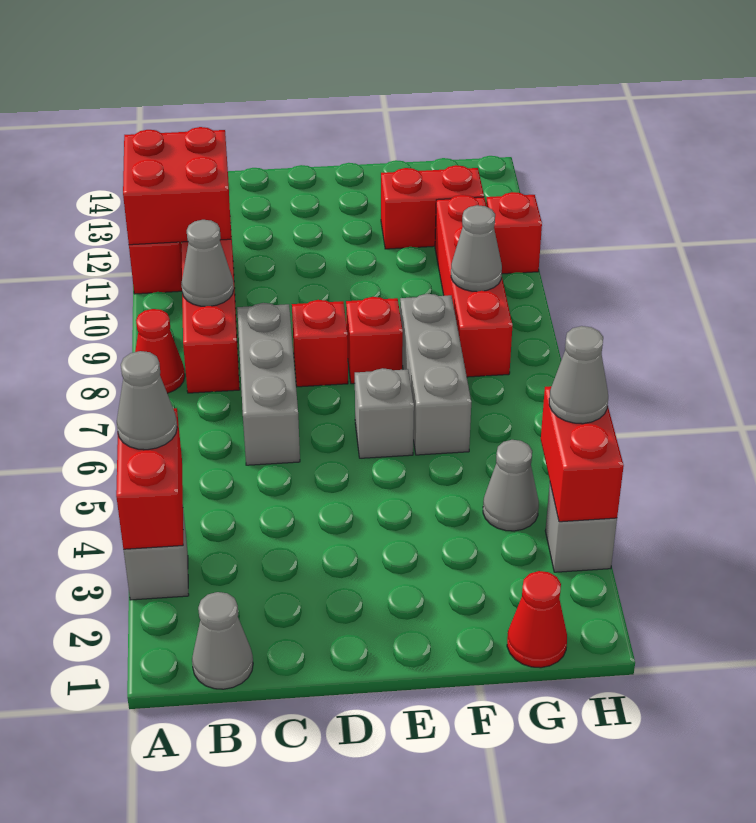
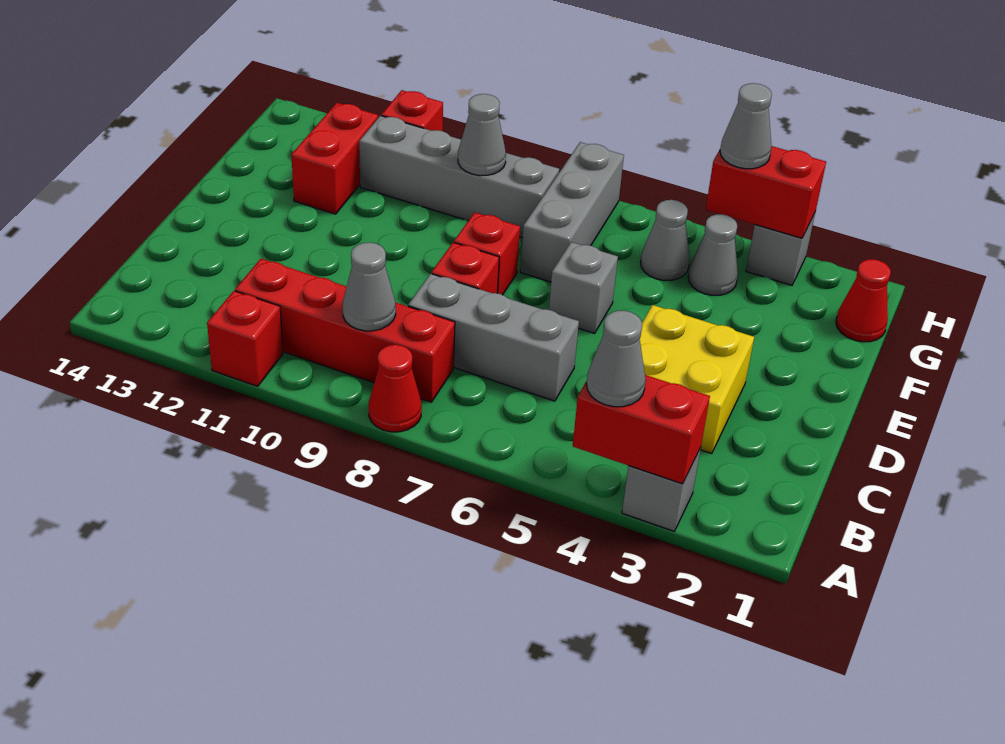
red 2x2 brick [123,127,231,245] -> none
grey 1x1 cone [192,592,253,689] -> grey 1x1 cone moved to [641,200,690,281]
none -> yellow 2x2 brick [640,305,754,454]
grey 1x3 brick [400,294,471,455] -> grey 1x3 brick turned to [520,142,624,282]
red 1x4 brick [435,195,513,377] -> grey 1x4 brick [359,116,559,238]

